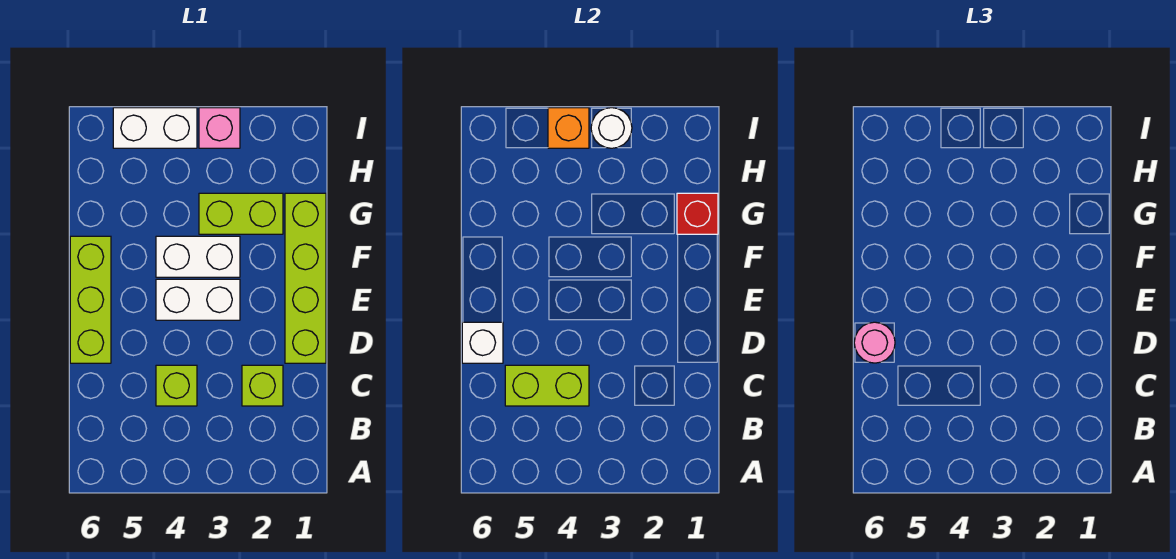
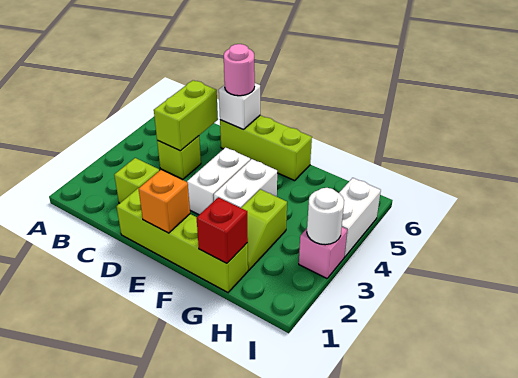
lime 1x2 brick [199,193,283,234] -> lime 1x2 slope [241,189,287,270]
orange 1x1 brick [548,108,589,148] -> orange 1x1 brick moved to [139,170,190,233]

